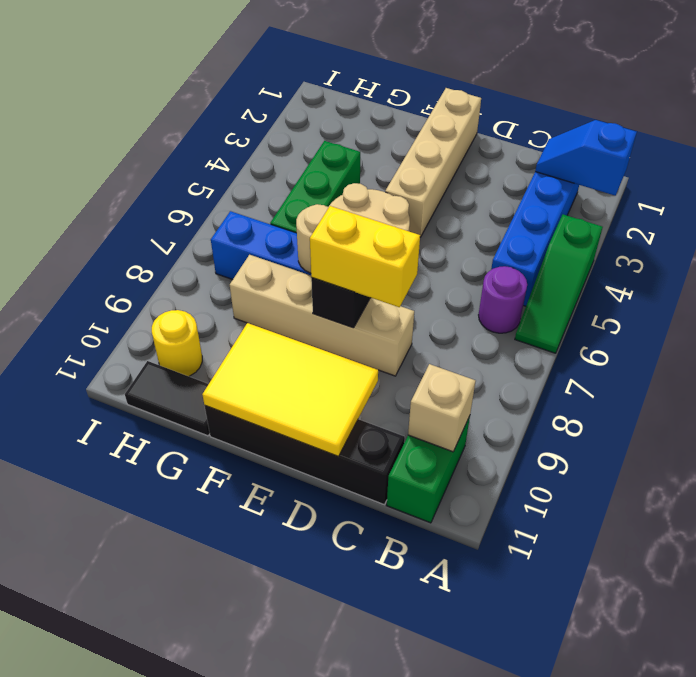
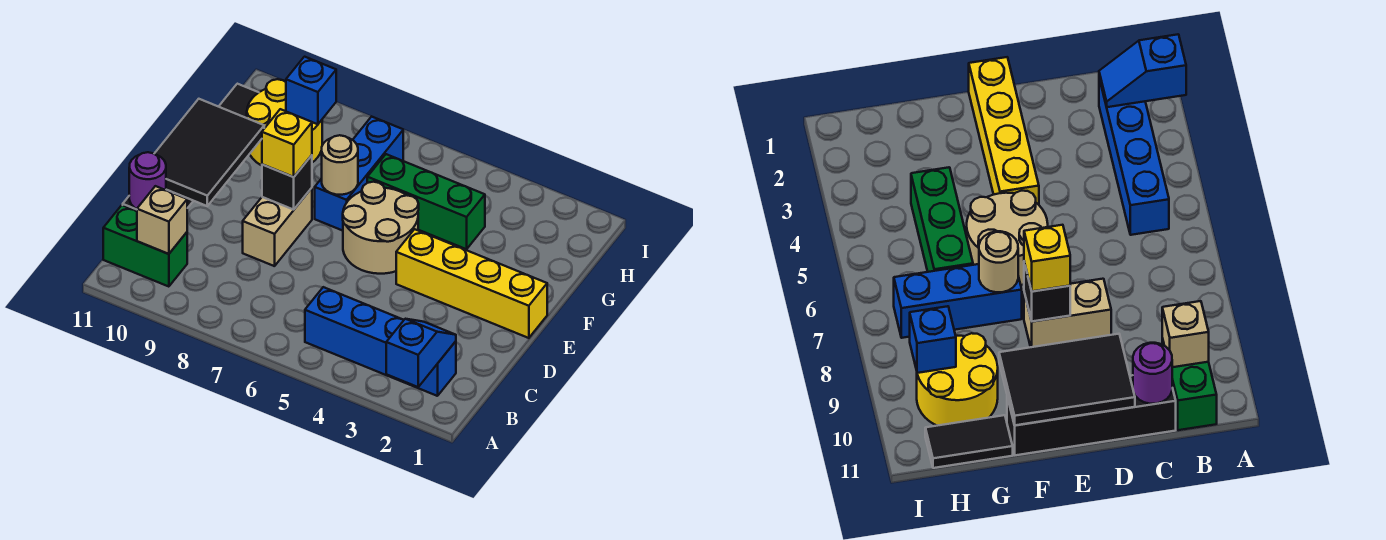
green 1x3 slope [515,214,603,353] -> none
purple 1x1 round brick [479,266,527,333] -> purple 1x1 round brick moved to [129,152,166,209]
tan 1x4 brick [230,255,414,376] -> tan 1x2 brick [243,188,312,266]
yellow 1x2 brick [310,206,420,307] -> yellow 1x1 brick [262,109,312,177]
yellow 2x3 tile [202,323,378,456] -> black 2x3 tile [154,99,264,206]
tan 1x4 brick [385,88,481,237] -> yellow 1x4 brick [396,229,547,338]
none -> blue 1x1 brick [286,57,336,124]
yellow 1x1 round brick [152,310,202,376] -> yellow 2x2 round brick [247,79,322,166]

